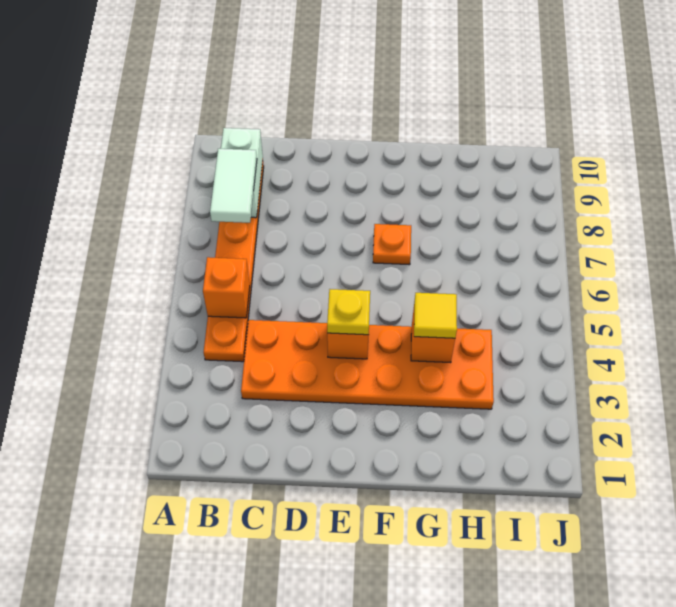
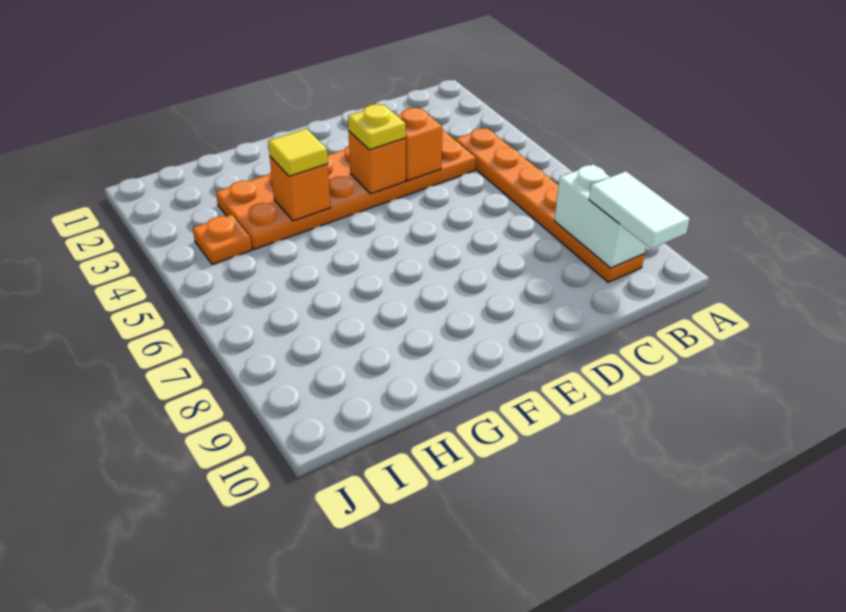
orange 1x1 brick [203,257,250,318] -> orange 1x1 brick moved to [397,108,442,181]
white 1x2 tile [210,149,257,223] -> white 1x2 tile moved to [589,171,690,249]
orange 1x1 plate [373,224,411,265] -> orange 1x1 plate moved to [193,215,252,264]

